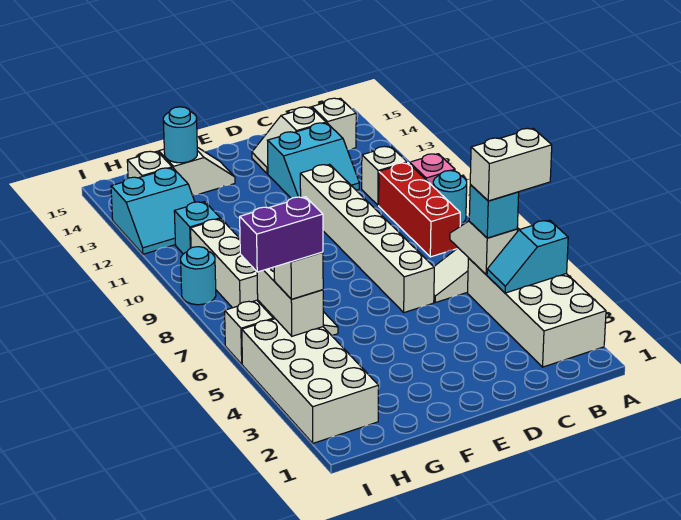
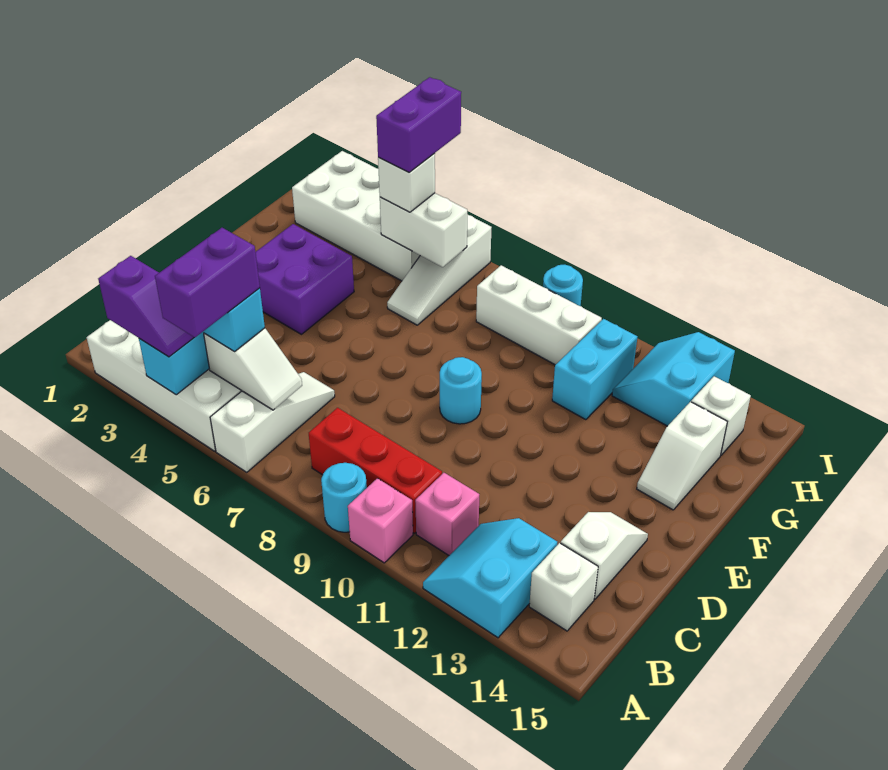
none -> purple 1x2 slope [98,256,194,357]
white 1x2 brick [470,128,552,201] -> purple 1x2 brick [155,228,260,338]
white 1x1 brick [362,146,408,205] -> pink 1x1 brick [415,473,479,555]
cyan 2x2 slope [267,123,359,199] -> cyan 2x2 slope moved to [423,518,557,638]
white 1x6 brick [300,164,434,312] -> none
none -> purple 2x2 brick [256,224,354,334]
cyan 1x1 round brick [163,107,197,163] -> cyan 1x1 round brick moved to [440,357,482,424]
cyan 1x1 brick [174,202,220,254] -> cyan 1x2 brick [552,319,637,420]

